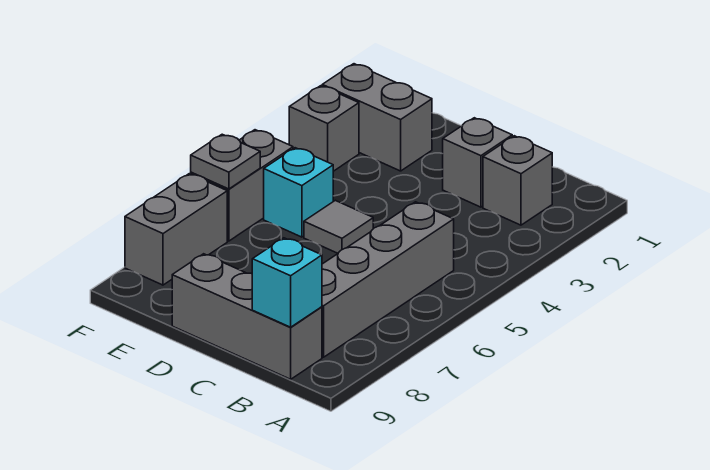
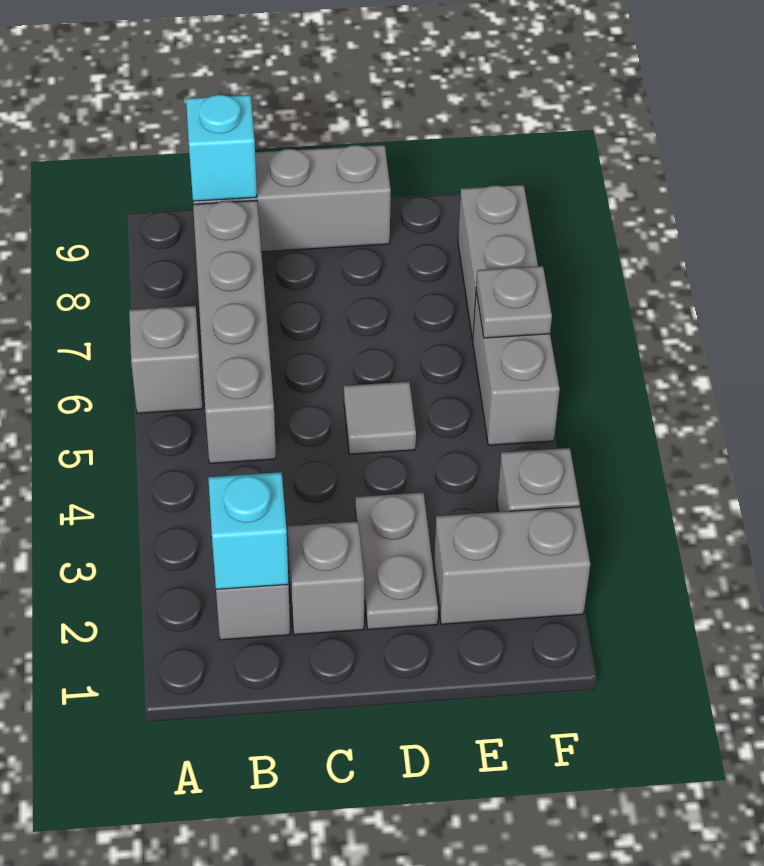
none -> grey 1x1 brick [129,306,203,413]
none -> grey 1x2 plate [355,492,438,629]
cyan 1x1 brick [264,148,333,237] -> cyan 1x1 brick moved to [208,472,288,590]

